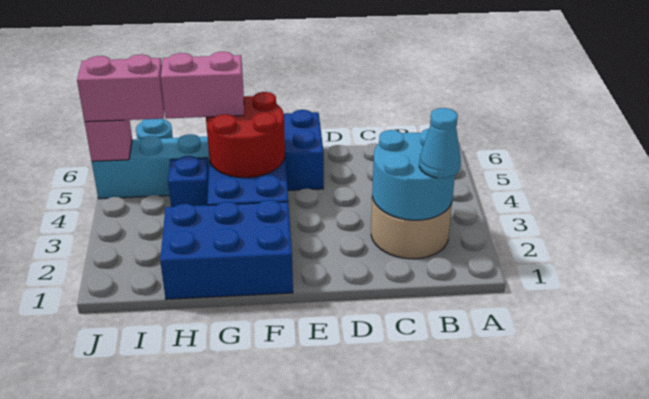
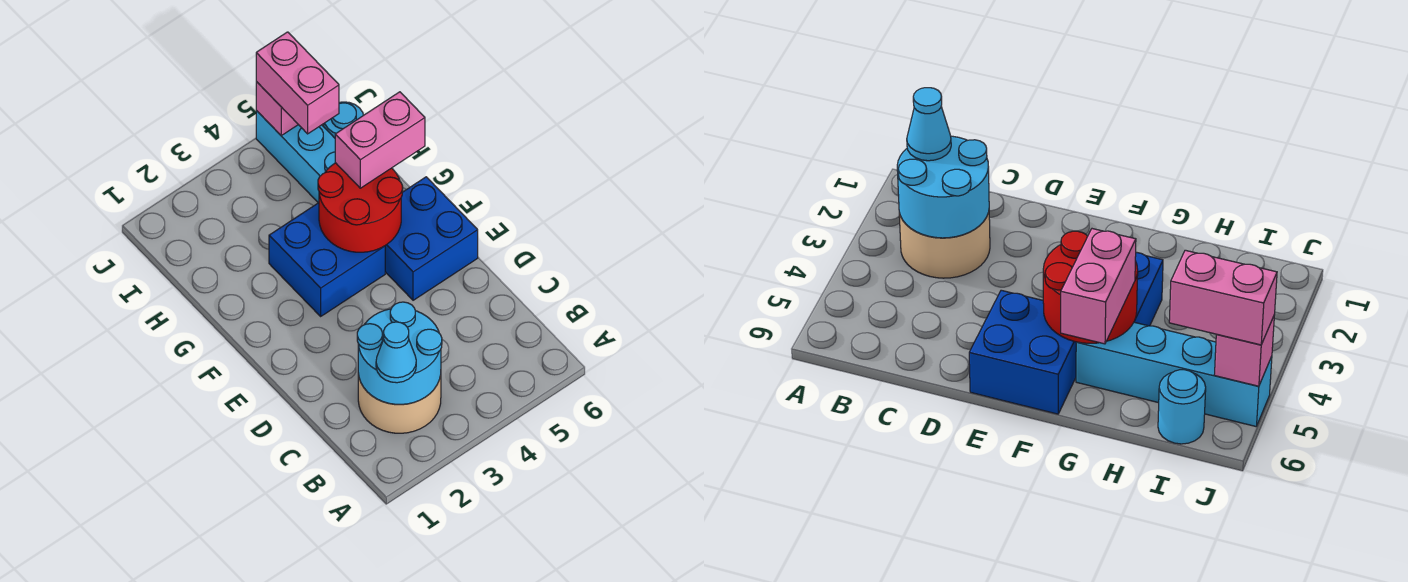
blue 2x3 brick [160,200,293,299] -> none
pink 1x2 brick [161,52,244,119] -> pink 1x2 brick turned to [335,92,425,188]
blue 1x1 brick [168,156,209,207] -> none

